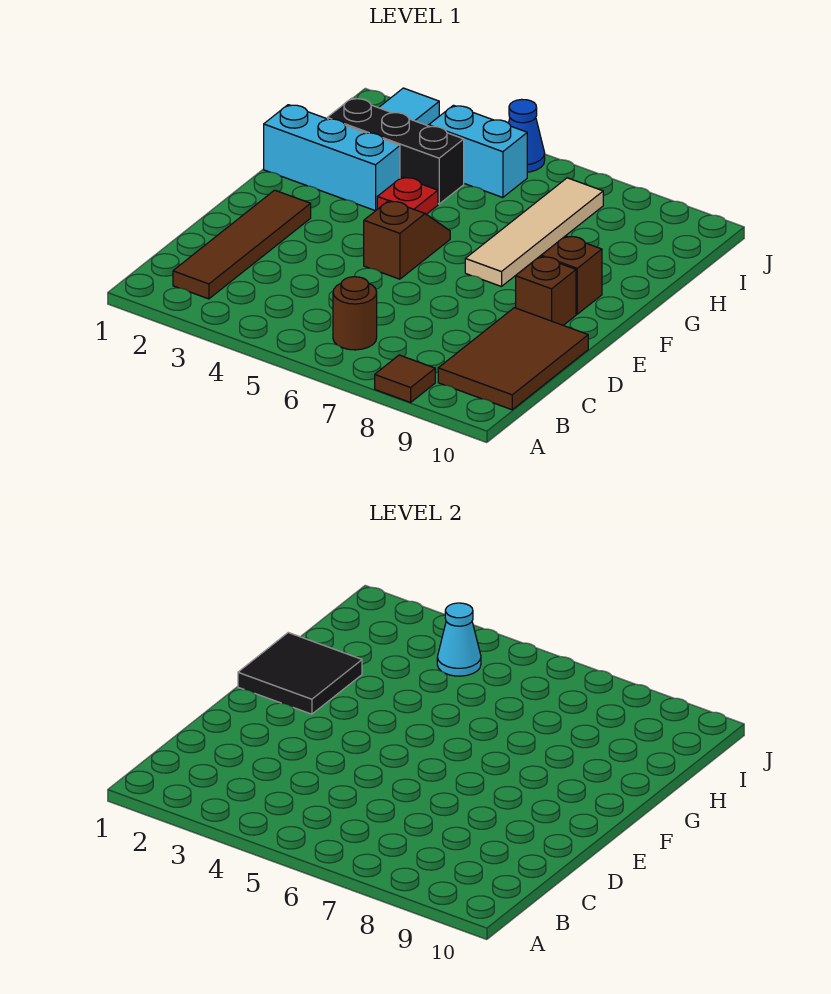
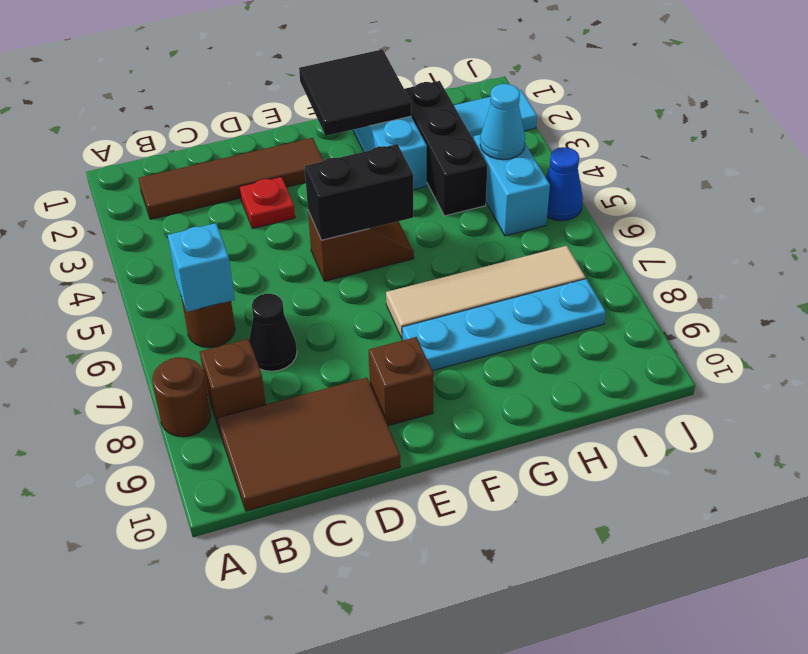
brown 1x1 tile [375,355,435,402] -> brown 1x1 round brick [152,357,211,437]
none -> cyan 1x1 brick [168,223,235,312]
none -> black 1x1 cone [249,294,297,371]
none -> black 1x2 brick [305,144,413,240]
none -> cyan 1x4 plate [402,279,606,371]
brown 1x1 brick [541,236,602,314] -> brown 1x1 brick moved to [200,339,266,428]
red 1x1 plate [377,177,438,214] -> red 1x1 plate moved to [239,177,295,228]

